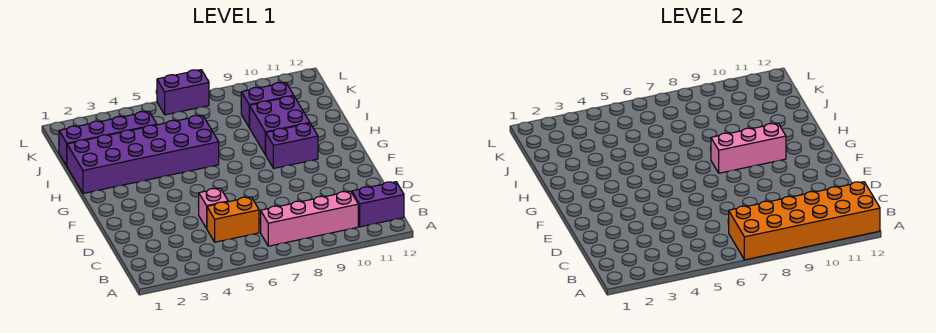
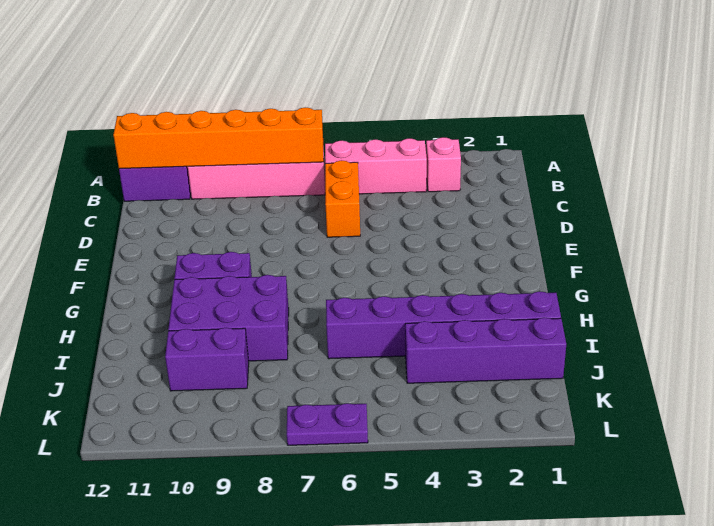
orange 2x6 brick [729,182,880,260] -> orange 1x6 brick [113,107,324,169]
orange 1x2 brick [207,197,259,242] -> orange 1x2 brick turned to [325,161,360,237]
pink 1x1 brick [198,188,228,228] -> pink 1x1 brick moved to [426,137,461,192]
pink 1x3 brick [711,123,786,173] -> pink 1x3 brick moved to [325,138,427,194]
purple 2x6 brick [67,115,219,193] -> purple 1x6 brick [326,291,561,359]
purple 2x2 brick [249,96,310,155] -> purple 2x3 brick [168,275,289,361]
purple 1x2 brick [157,70,209,115] -> purple 1x2 plate [287,403,368,445]

